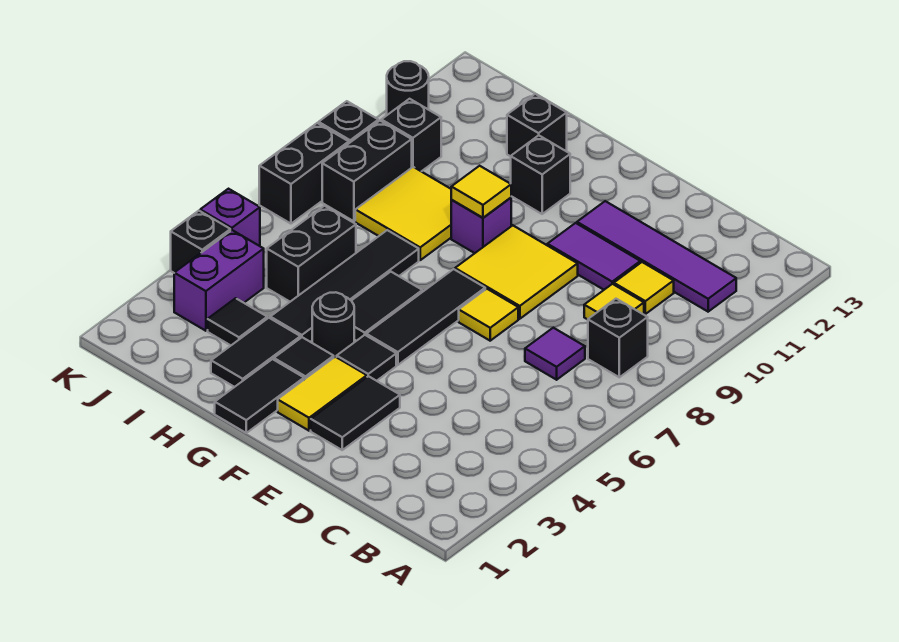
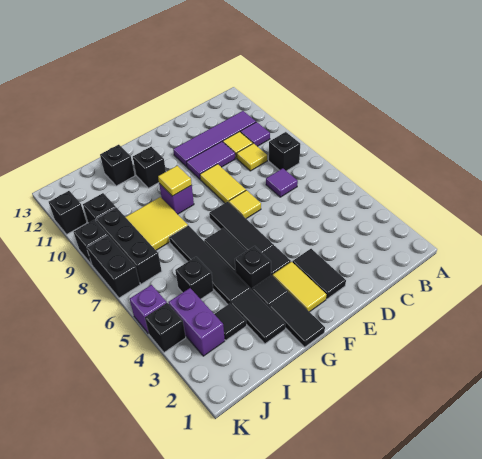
none -> purple 1x1 tile [240,122,270,146]
yellow 2x2 tile [455,225,578,319] -> yellow 1x2 tile [200,164,246,203]
black 1x1 round brick [312,292,354,357] -> black 1x1 brick [235,246,271,289]
black 1x2 brick [267,206,356,302] -> black 1x1 brick [175,257,213,299]
black 1x2 brick [322,121,412,221] -> black 1x3 brick [96,207,162,284]
black 1x1 round brick [387,61,429,115] -> black 1x1 brick [49,191,87,234]

